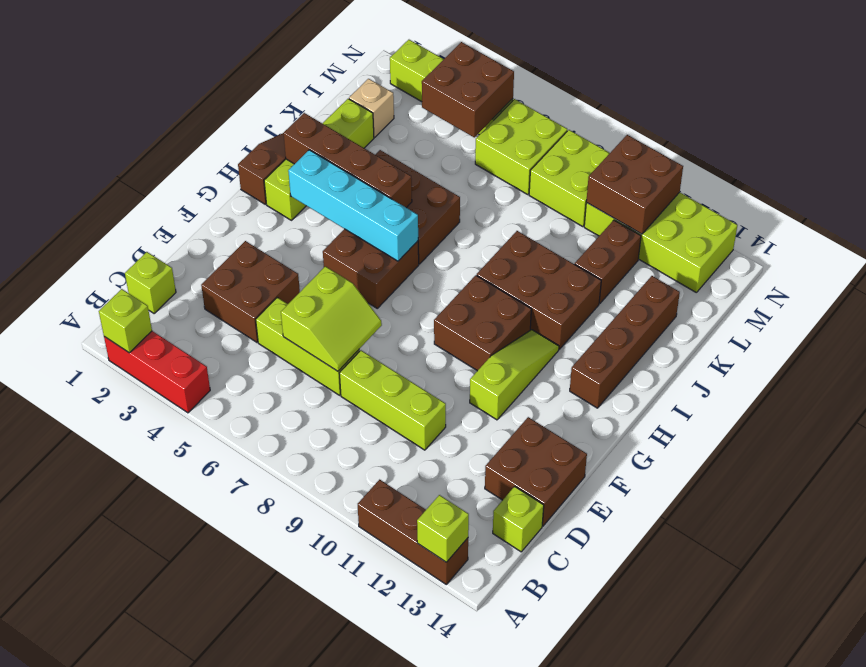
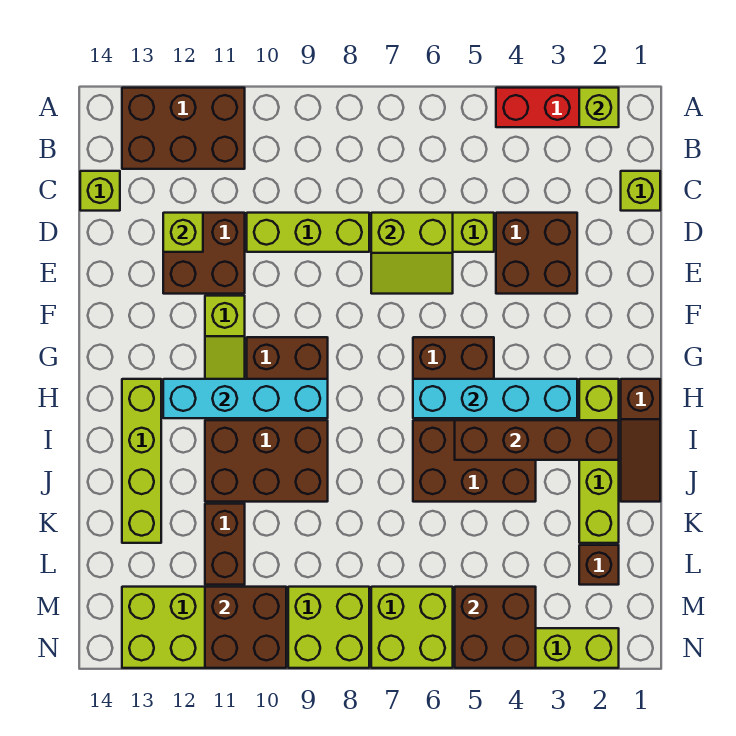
brown 1x3 brick [358,480,468,584] -> brown 2x3 brick [122,88,245,169]
lime 1x1 brick [417,495,469,562] -> lime 1x1 brick moved to [163,213,203,252]
lime 2x2 slope [281,266,382,371] -> lime 2x2 slope turned to [371,213,453,294]
brown 2x2 brick [485,417,587,526] -> brown 2x2 brick moved to [163,213,245,294]
none -> cyan 1x4 brick [163,379,328,418]
brown 1x4 brick [570,276,680,408] -> lime 1x4 brick [122,379,161,543]
tan 1x1 brick [349,79,394,137] -> brown 1x1 brick [579,545,619,585]

